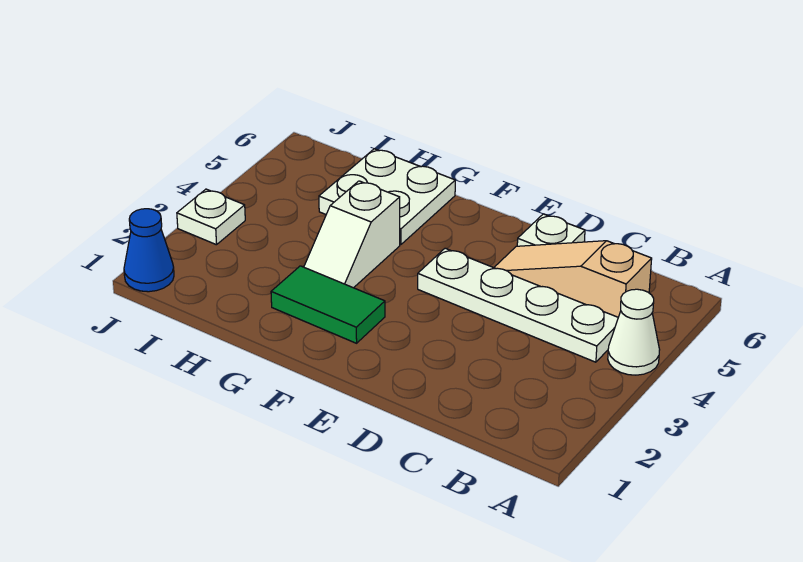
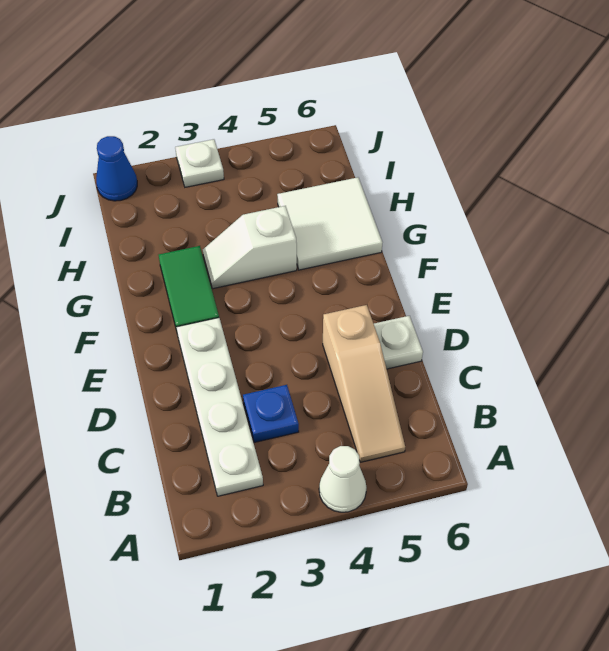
white 1x4 plate [418,248,618,362] -> white 1x4 plate moved to [176,318,263,496]
tan 1x3 slope [494,241,652,317] -> tan 1x3 slope turned to [323,305,405,462]
none -> blue 1x1 plate [243,385,299,443]
white 2x2 plate [319,149,455,245] -> white 2x2 tile [277,177,382,270]

